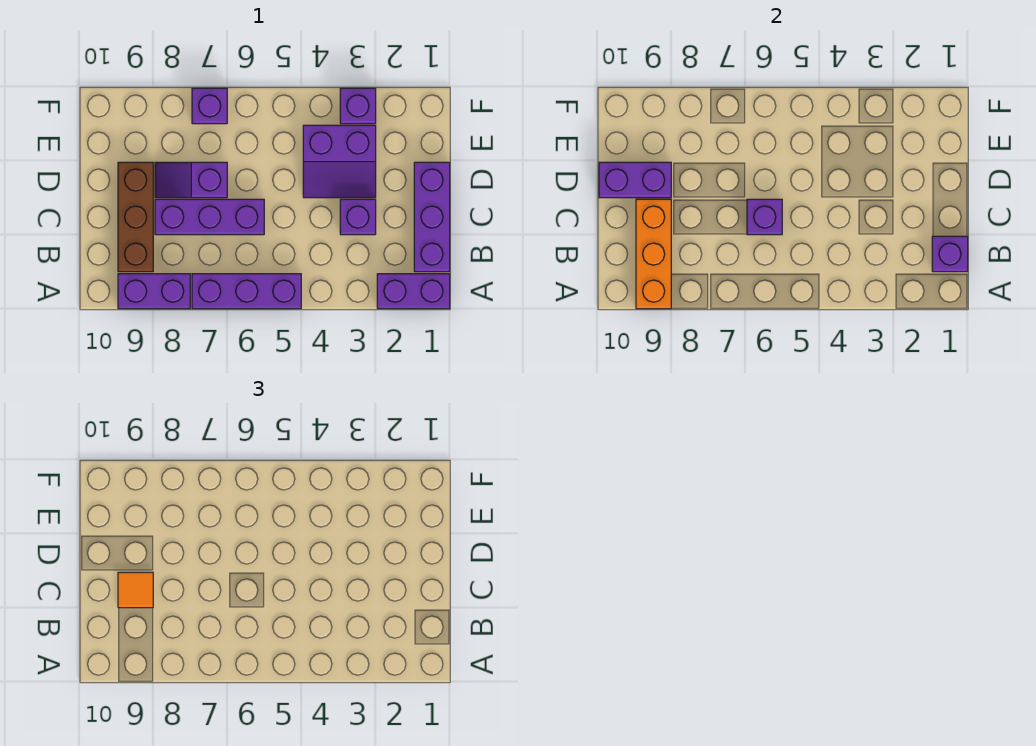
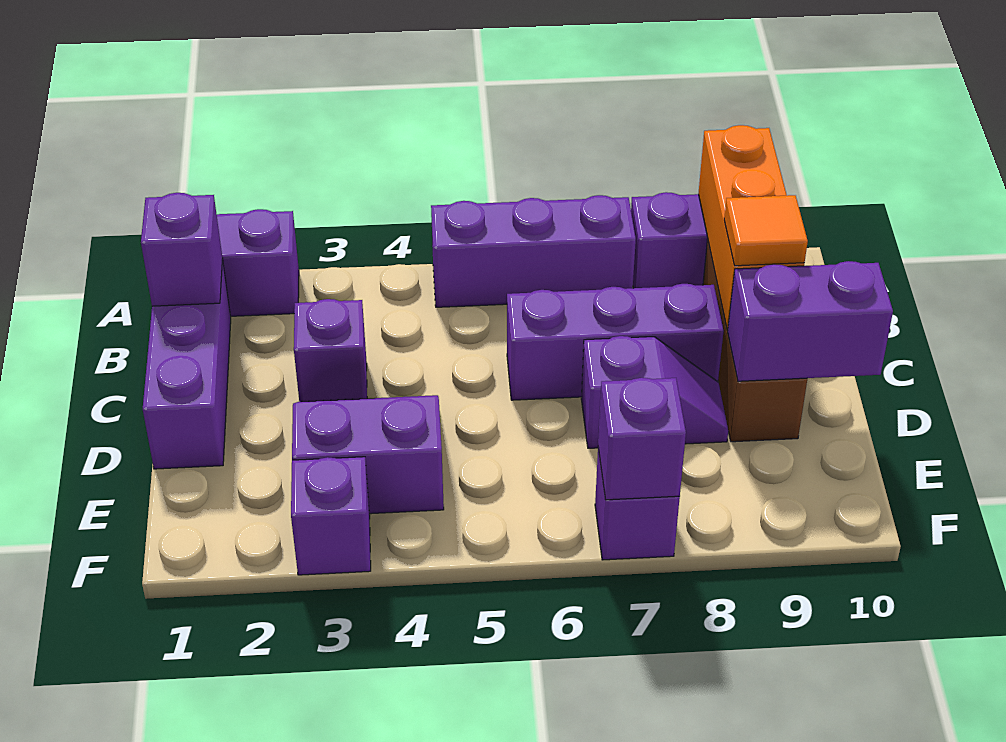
purple 1x1 brick [747,199,782,235] -> purple 1x1 brick moved to [598,378,686,500]

